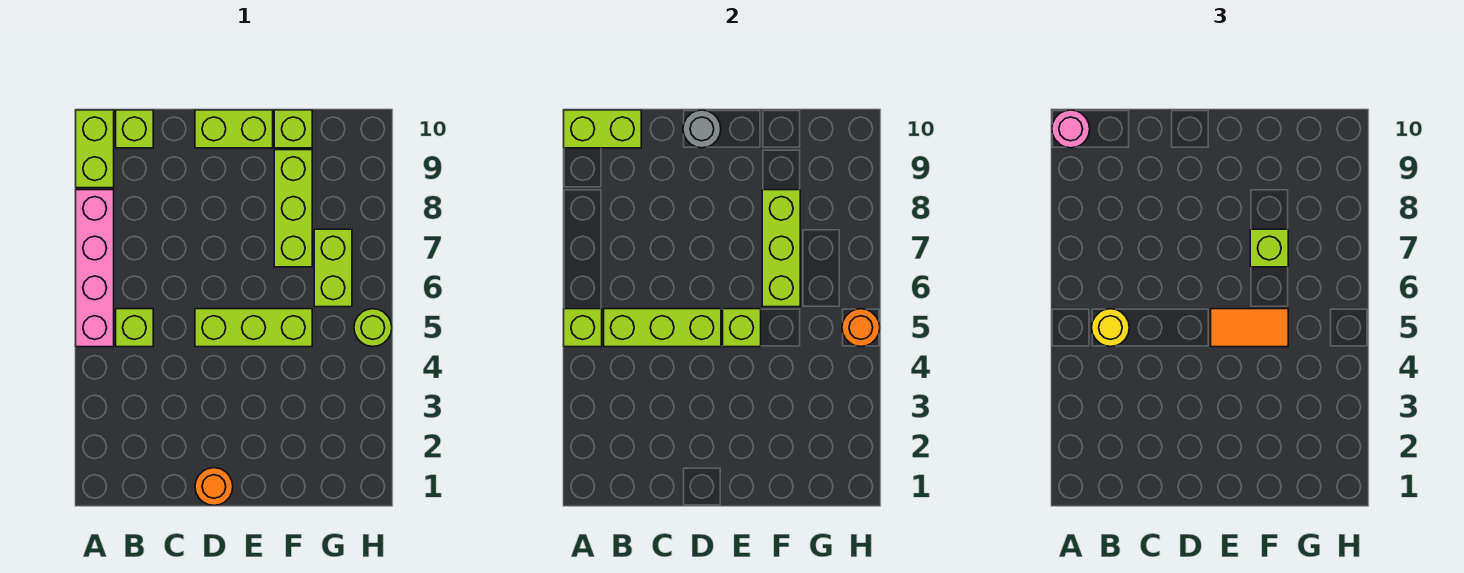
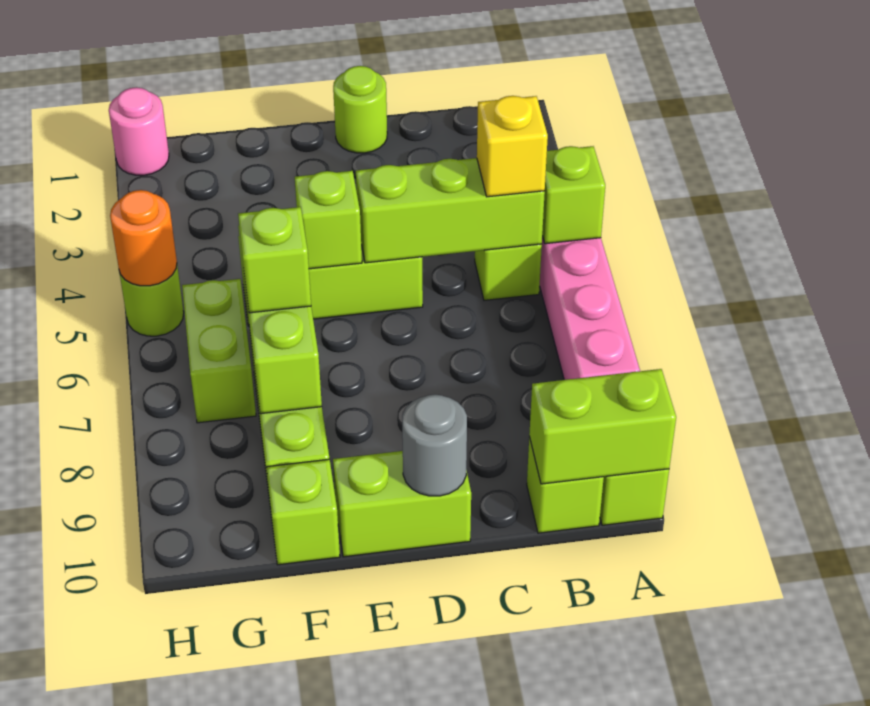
pink 1x1 round brick [1052,110,1090,148] -> pink 1x1 round brick moved to [109,87,169,175]
yellow 1x1 round brick [1092,309,1129,347] -> yellow 1x1 brick [477,96,548,197]
orange 1x1 round brick [195,468,233,505] -> lime 1x1 round brick [333,66,387,153]
orange 1x2 tile [1211,309,1288,347] -> none

